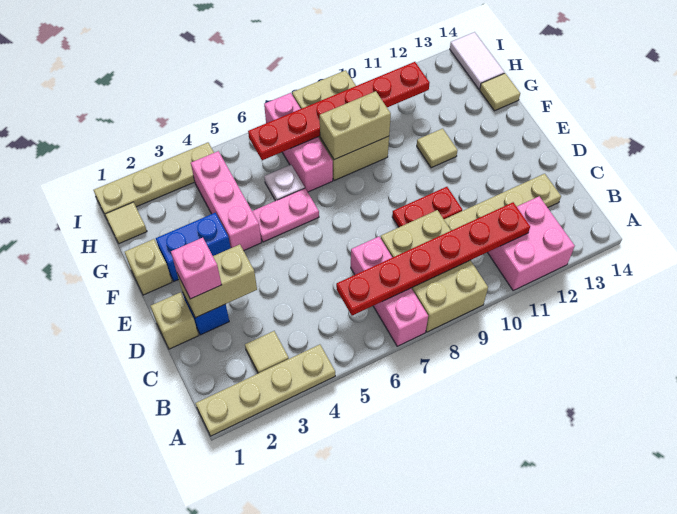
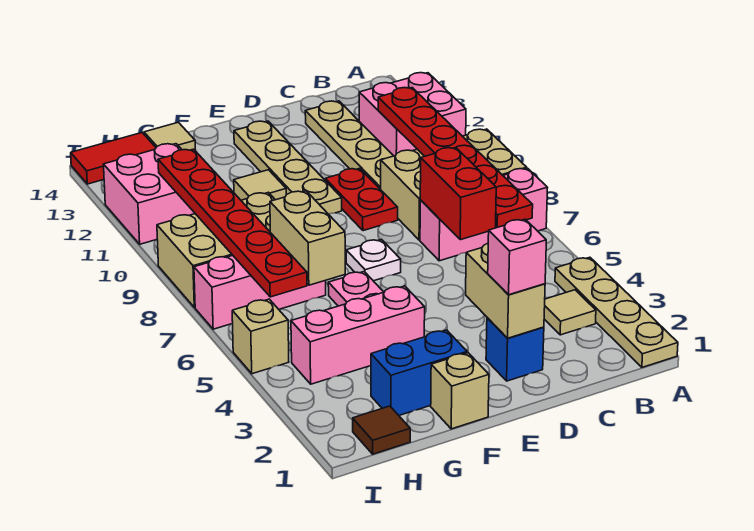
none -> red 1x2 brick [420,147,496,240]
tan 1x1 brick [150,292,199,349] -> tan 1x1 brick moved to [232,299,289,374]
blue 1x2 brick [156,213,231,281] -> blue 1x2 brick turned to [371,330,467,415]
white 1x1 plate [264,165,305,201] -> white 1x1 plate moved to [346,239,401,281]
tan 1x2 brick [320,91,391,160] -> tan 1x2 brick moved to [270,191,345,285]
tan 1x1 tile [105,202,147,244] -> brown 1x1 tile [353,406,410,454]
none -> pink 2x2 brick [103,144,195,244]
white 1x2 tile [450,32,504,89] -> red 1x2 tile [71,133,156,184]
tan 1x4 plate [94,143,214,214] -> tan 1x4 plate moved to [234,121,342,214]

